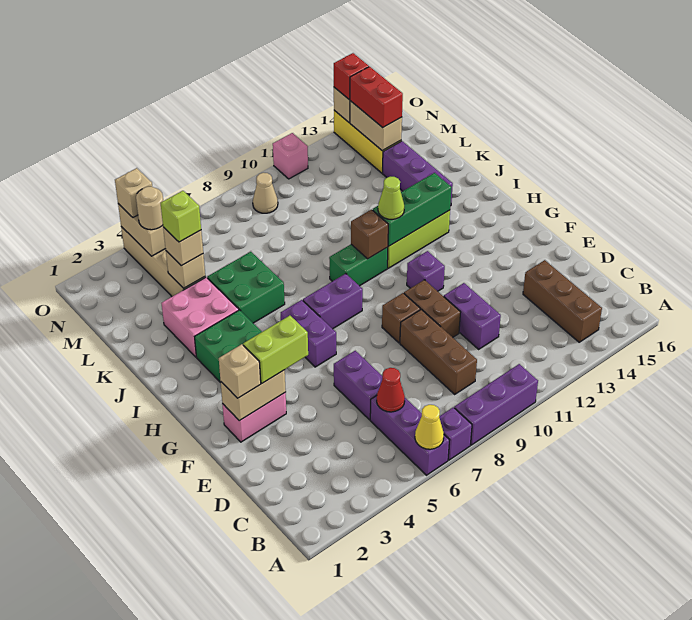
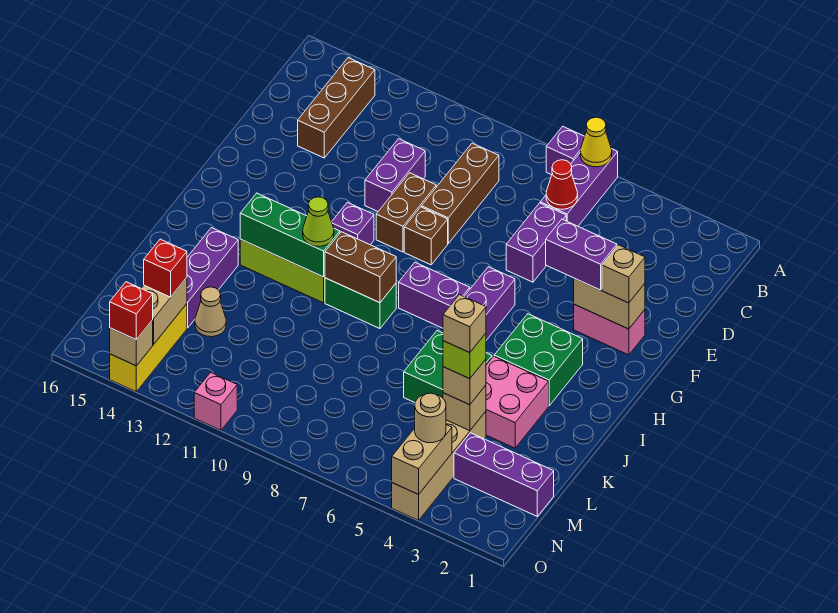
purple 1x3 brick [454,364,538,445] -> purple 1x3 brick moved to [454,433,554,516]
lime 1x2 brick [243,316,308,383] -> purple 1x2 brick [546,219,617,290]
brown 1x1 brick [351,210,388,259] -> brown 1x2 brick [325,232,396,303]
red 1x2 brick [350,67,403,128] -> red 1x1 brick [144,239,187,297]
tan 1x1 cone [253,173,278,213] -> tan 1x1 cone moved to [195,287,226,337]
tan 1x1 brick [115,168,152,217] -> tan 1x1 brick moved to [443,295,486,353]

